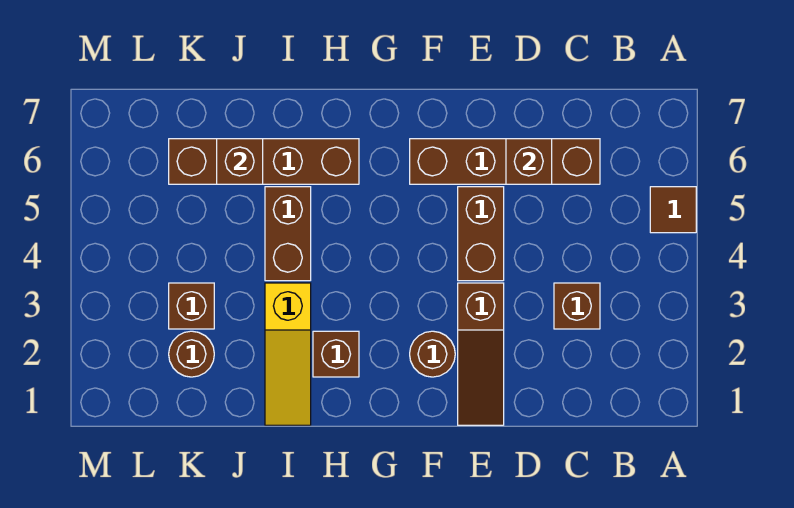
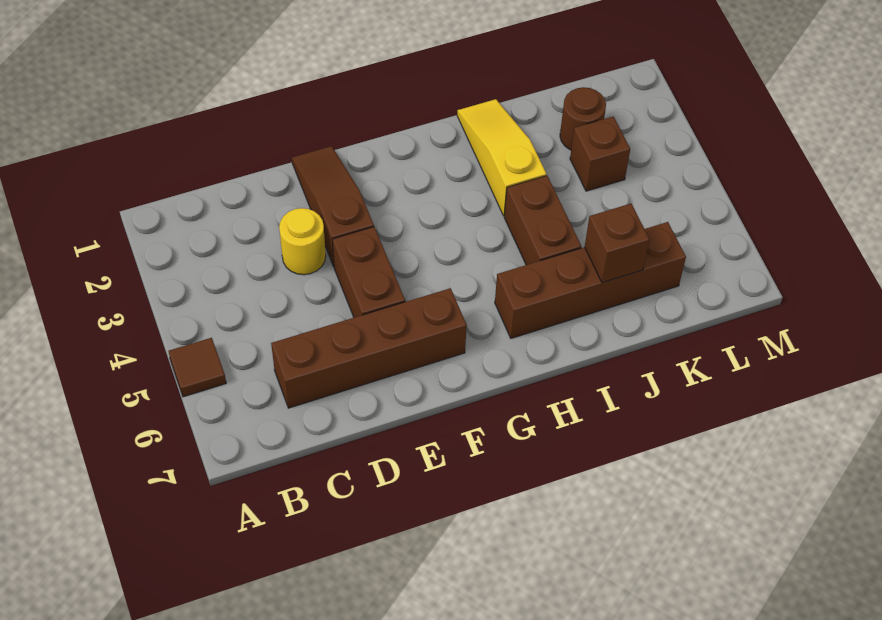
brown 1x1 brick [554,283,600,329] -> none
none -> yellow 1x1 round brick [279,208,326,275]
brown 1x1 brick [506,139,552,184] -> none
brown 1x1 round brick [410,331,455,377] -> none
brown 1x1 brick [313,331,359,377] -> none

